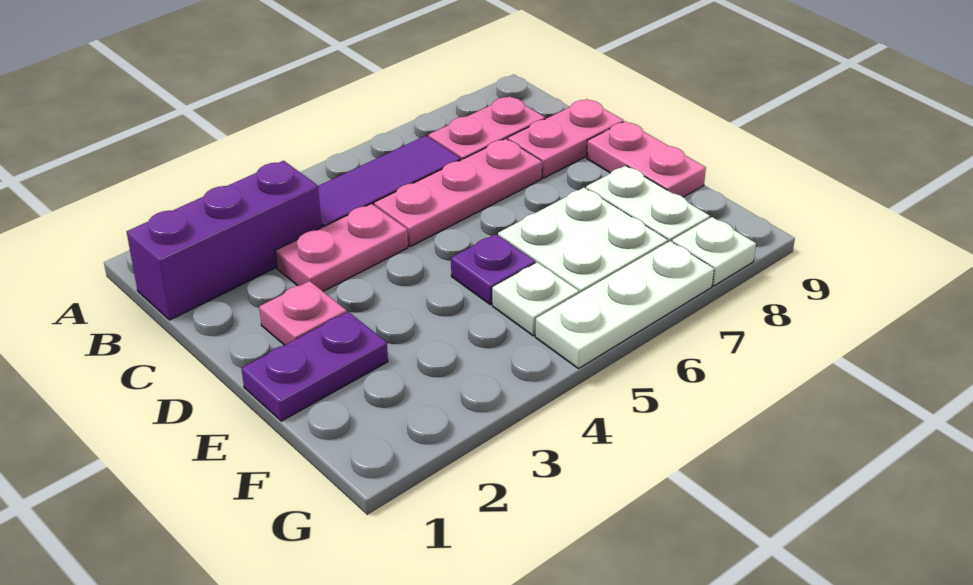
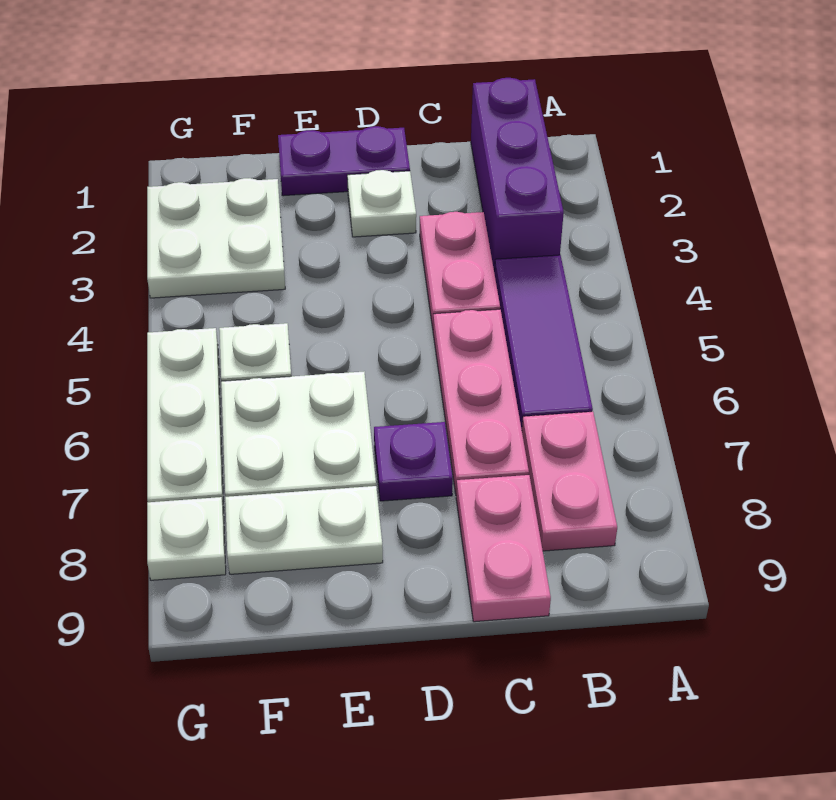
pink 1x1 plate [259,281,347,345] -> white 1x1 plate [347,170,416,237]
pink 1x2 plate [587,121,706,197] -> none
purple 1x2 plate [241,312,388,421] -> purple 1x2 plate turned to [278,126,410,196]
purple 1x1 plate [451,234,535,305] -> purple 1x1 plate moved to [374,422,453,501]
none -> white 2x2 plate [147,178,285,298]

